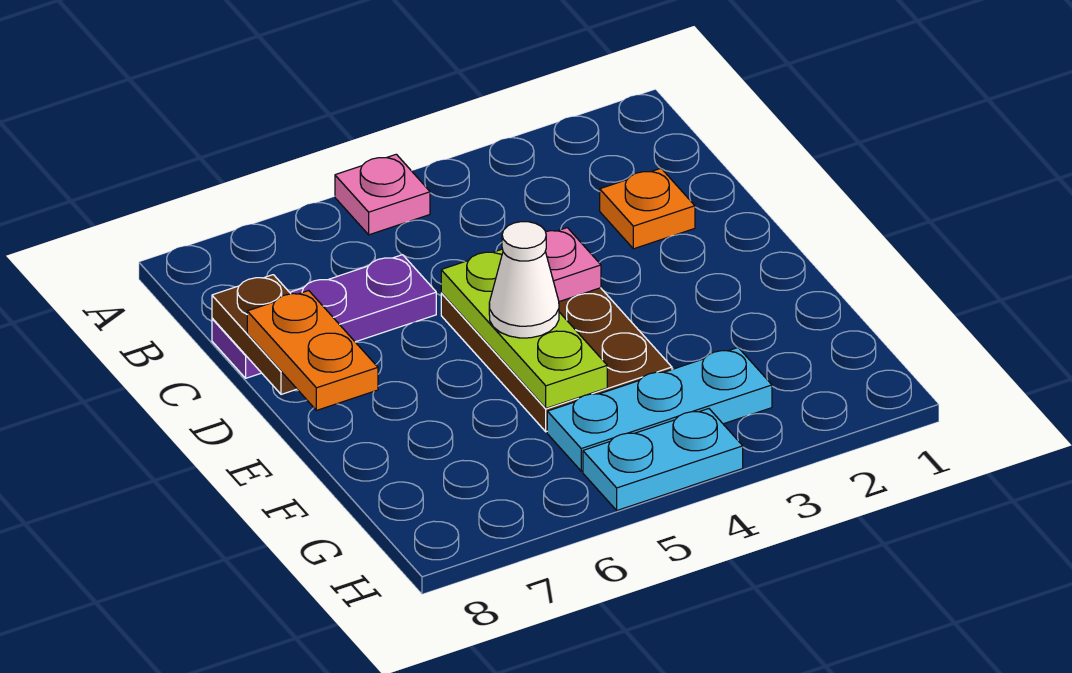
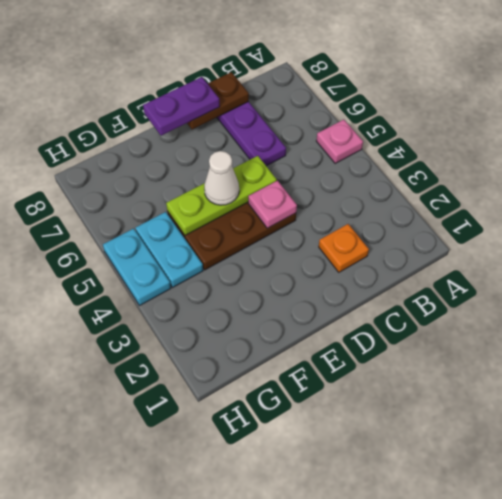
orange 1x2 plate [247,291,378,410] -> purple 1x2 plate [143,77,220,136]
cyan 1x3 plate [547,348,772,471] -> cyan 1x2 plate [136,212,203,288]

